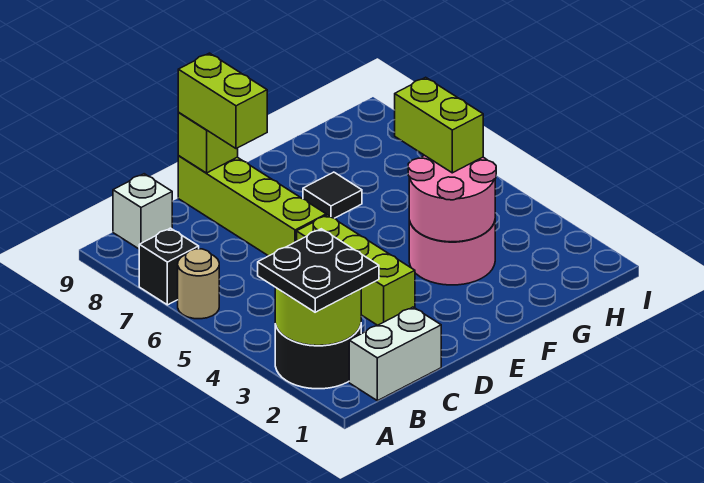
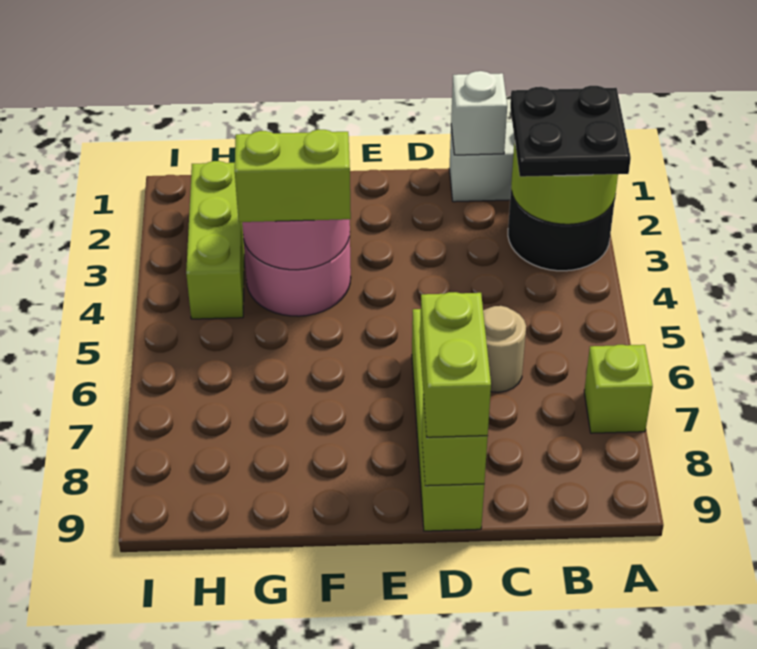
tan 1x1 round brick [178,249,219,319] -> tan 1x1 round brick moved to [483,306,526,392]
black 1x1 brick [139,228,199,305] -> lime 1x1 brick [584,345,653,433]
white 1x1 brick [113,174,172,249] -> white 1x1 brick moved to [451,71,507,155]
lime 1x3 brick [297,215,415,325] -> lime 1x3 brick moved to [186,161,244,319]
black 1x1 tile [303,172,362,218] -> none
lime 1x2 brick [395,77,483,173] -> lime 1x2 brick turned to [235,130,351,222]

